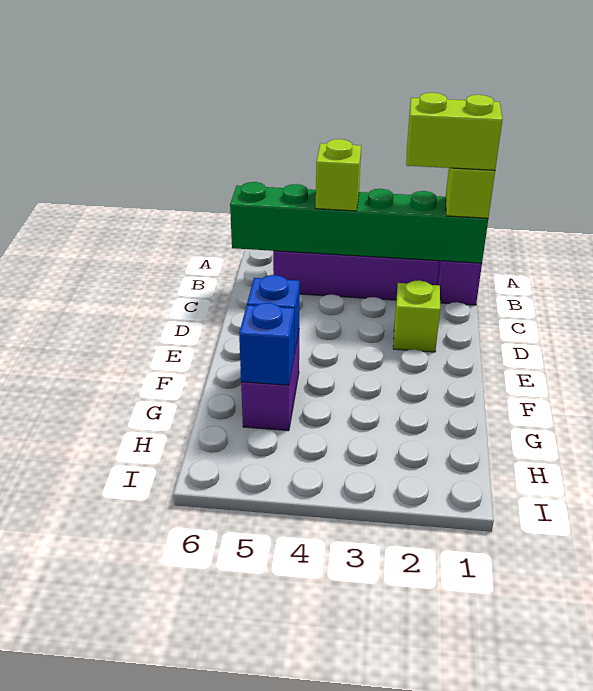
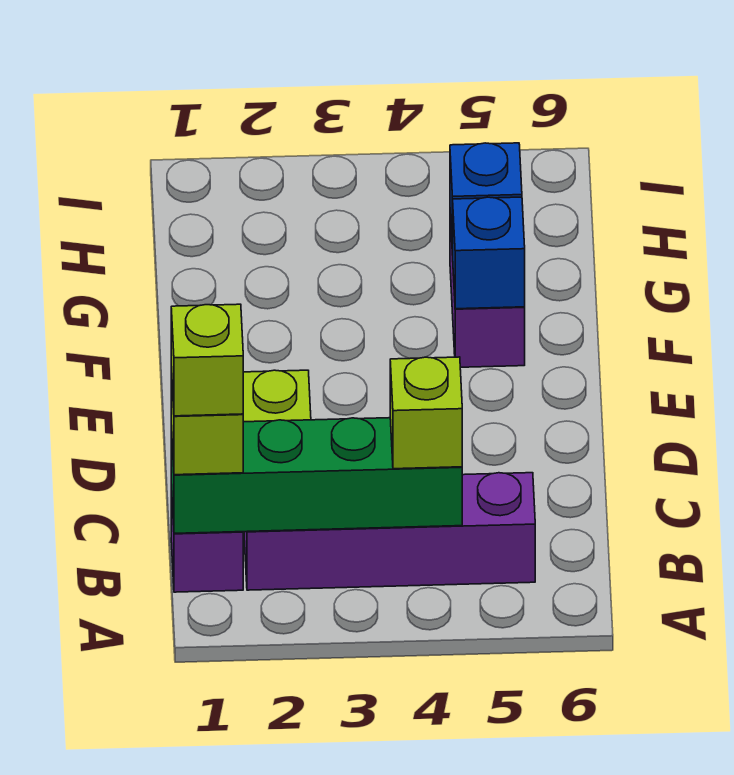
green 1x6 brick [230,182,488,263] -> green 1x4 brick [171,418,462,533]
lime 1x2 brick [406,93,503,170] -> lime 1x1 brick [171,304,243,416]

